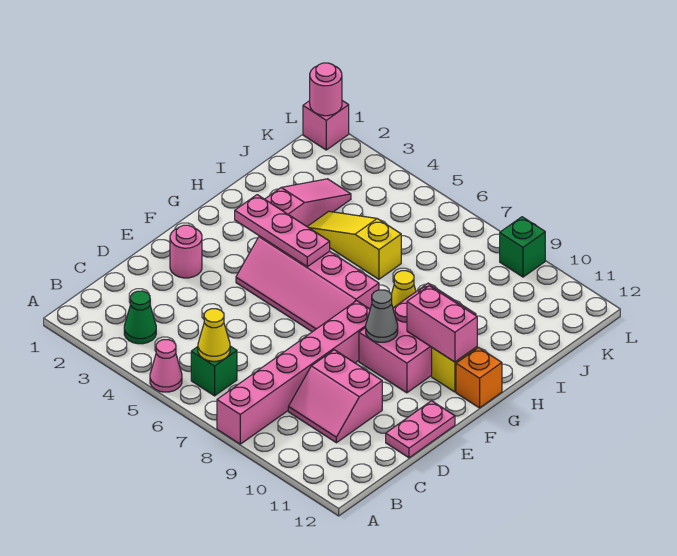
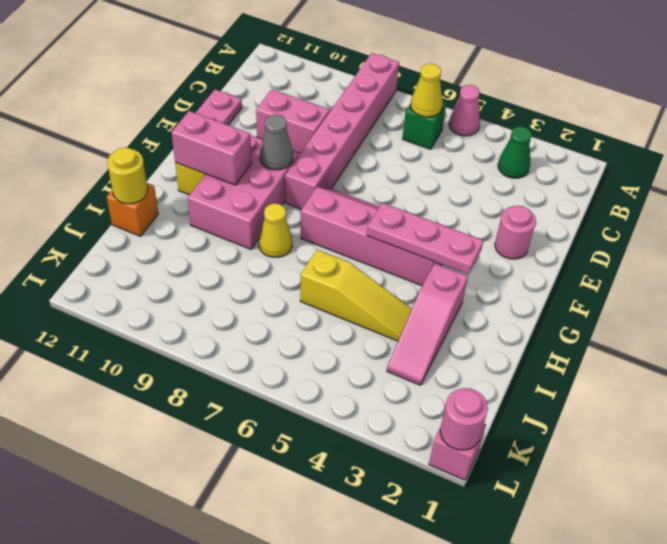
orange 1x1 brick [456,348,502,408] -> orange 1x1 brick moved to [107,183,158,236]
none -> yellow 1x1 round brick [107,147,148,204]
green 1x1 brick [500,217,545,277] -> none

